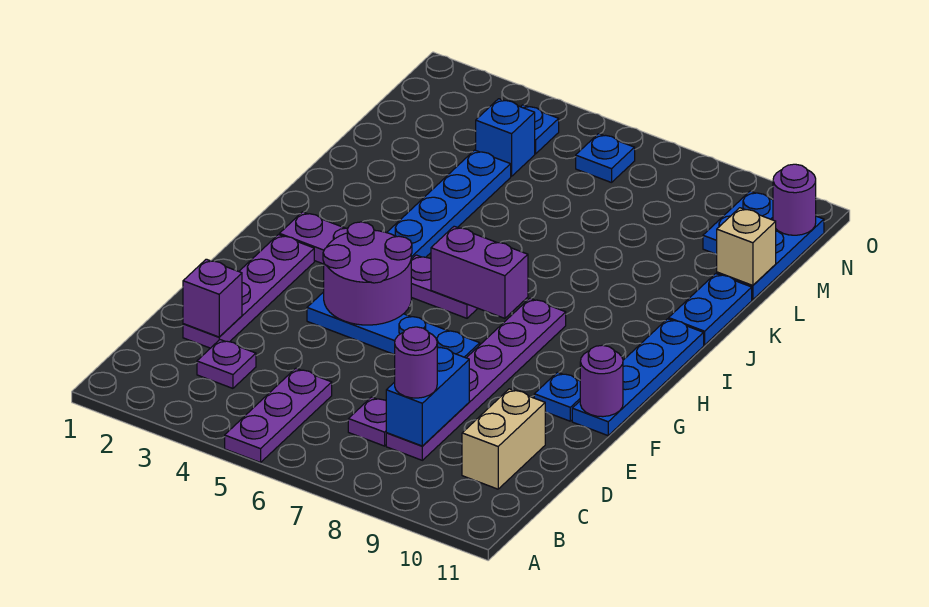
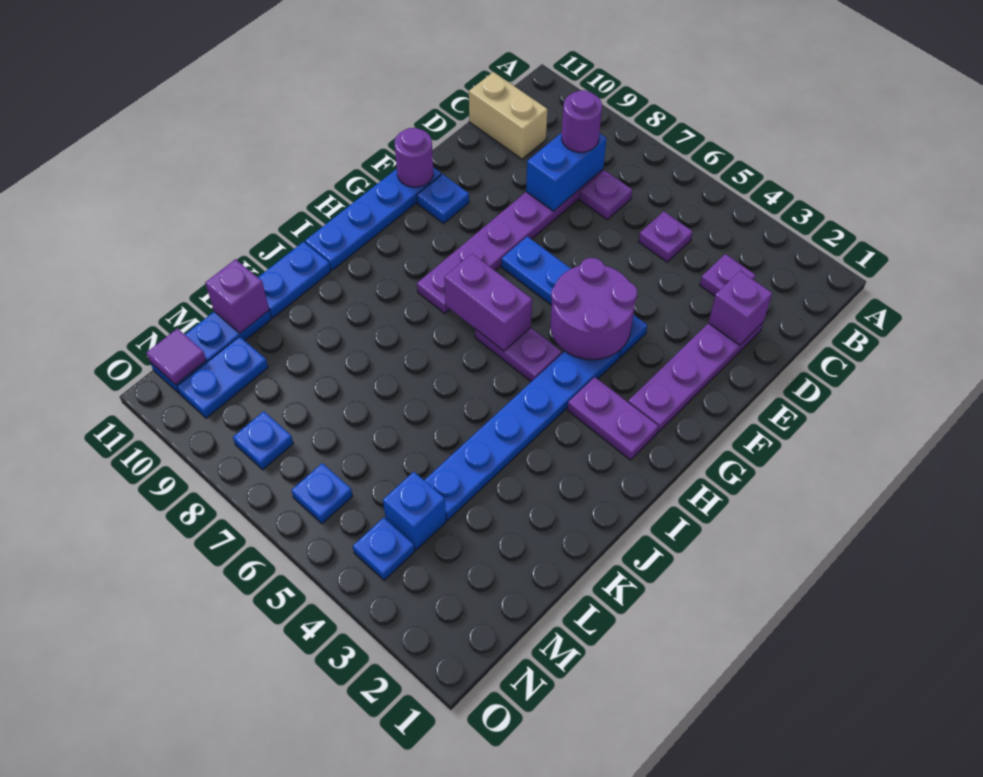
purple 1x3 plate [225,368,332,463] -> purple 1x1 plate [638,211,693,262]
tan 1x2 brick [462,389,545,489] -> tan 1x2 brick turned to [469,72,548,159]
tan 1x1 brick [716,208,776,285] -> purple 1x1 brick [205,259,269,333]
none -> blue 1x1 plate [233,411,293,470]
purple 1x1 round brick [773,164,816,235] -> purple 1x1 tile [146,329,206,385]

